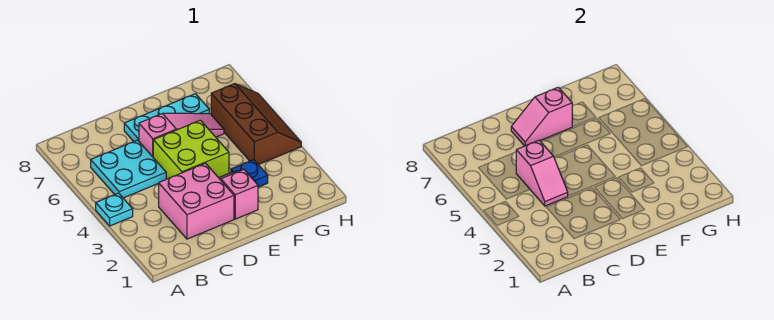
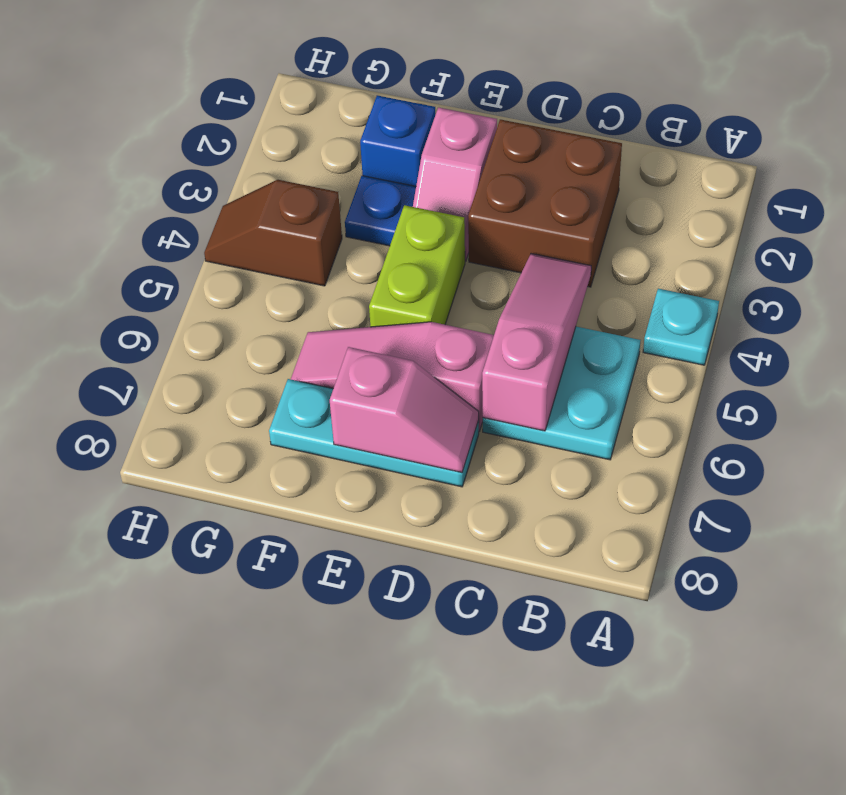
pink 2x2 brick [159,163,234,239] -> brown 2x2 brick [468,120,622,287]
pink 1x2 slope [516,140,568,206] -> pink 1x3 slope [482,254,591,431]
lime 2x2 brick [153,120,229,179] -> lime 1x2 brick [369,205,465,327]
none -> blue 1x1 brick [360,95,435,186]
brown 2x3 slope [211,84,301,165] -> brown 1x2 slope [204,180,342,286]

